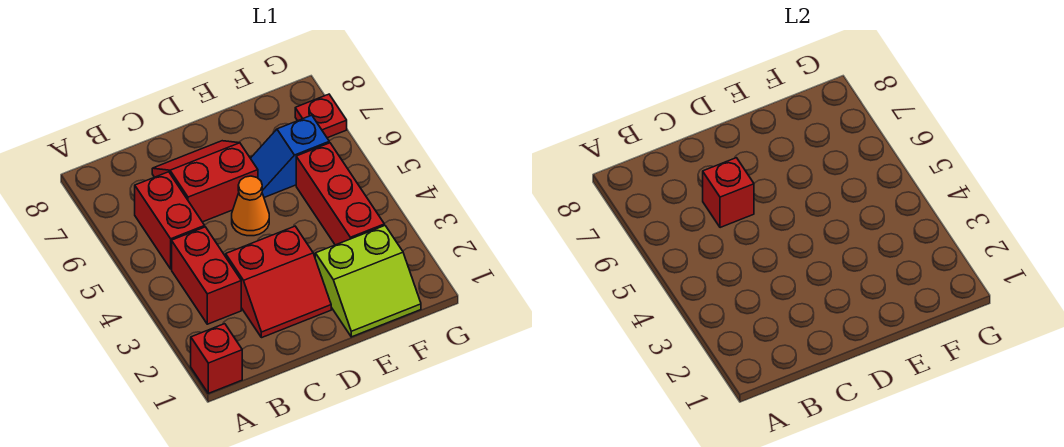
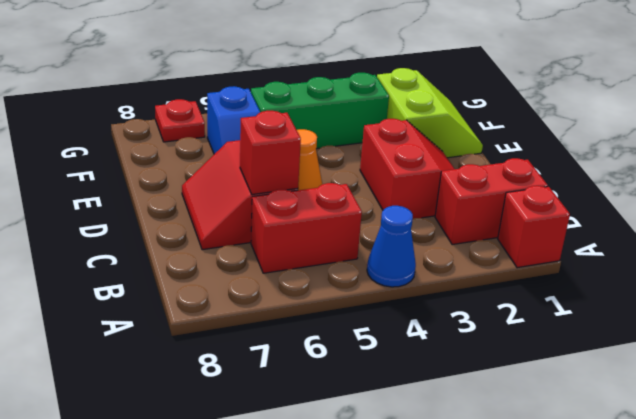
none -> blue 1x1 cone [367,206,416,287]
red 1x2 brick [172,227,241,324] -> red 1x2 brick moved to [435,158,548,245]
red 1x3 brick [296,143,384,245] -> green 1x3 brick [251,73,389,149]

